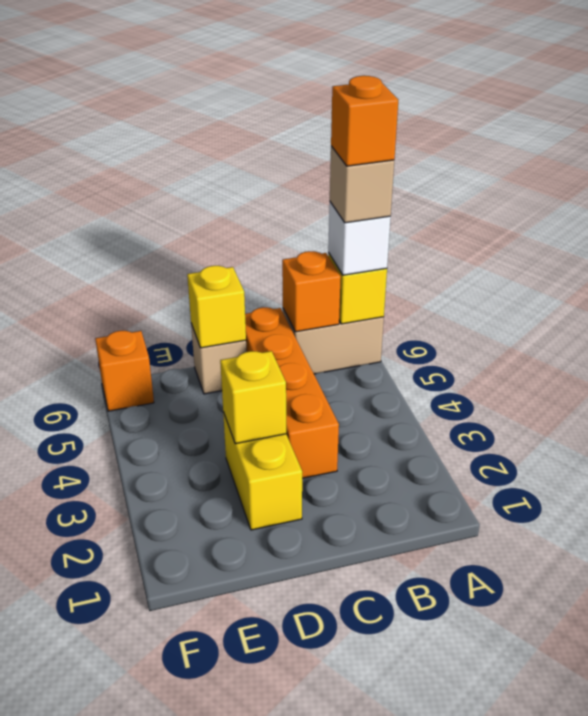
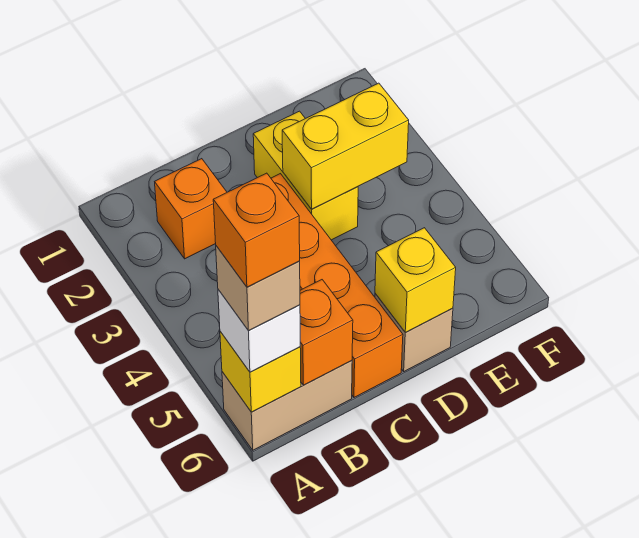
yellow 1x1 brick [220,351,286,444] -> yellow 1x2 brick [282,83,409,209]
orange 1x1 brick [95,331,154,411] -> orange 1x1 brick moved to [155,159,227,259]

